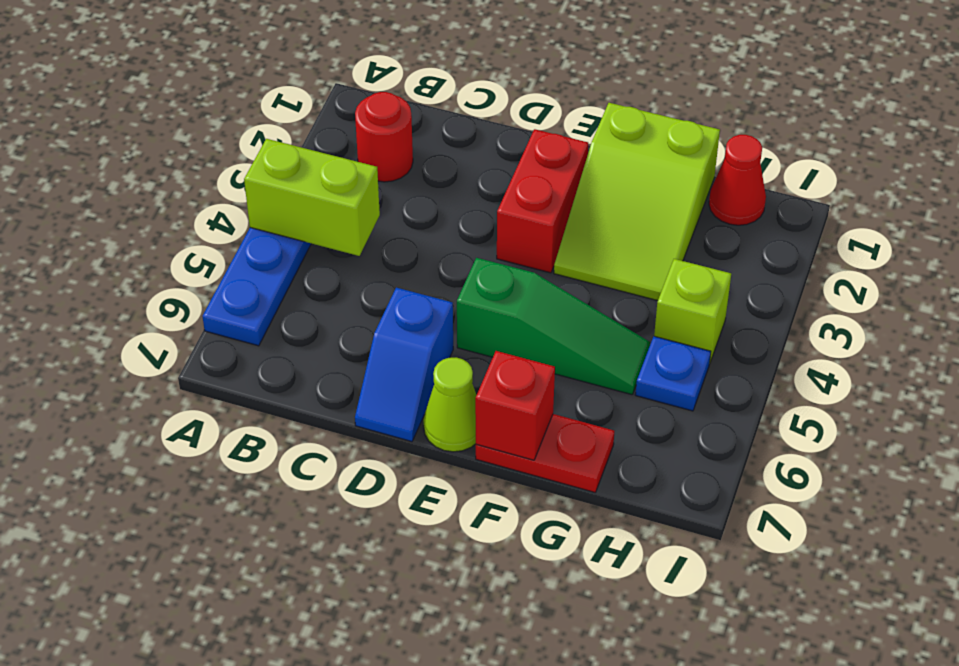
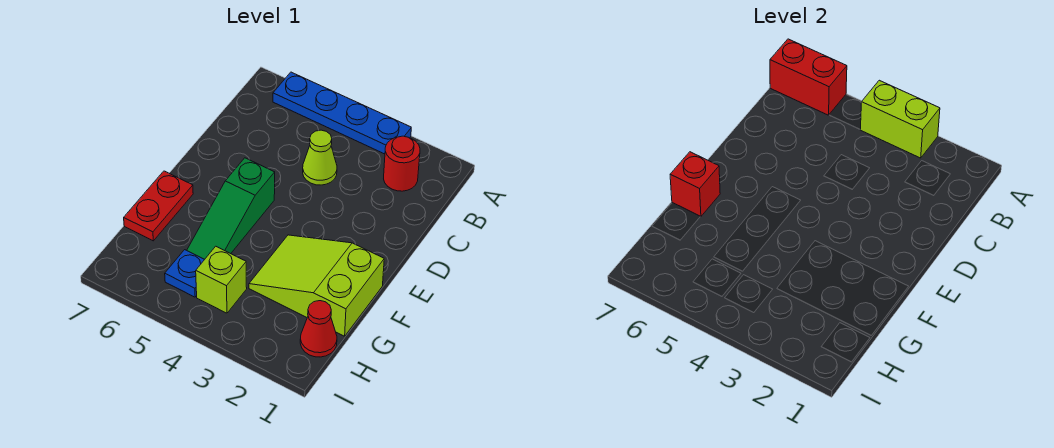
lime 1x2 brick [244,139,380,256] -> lime 1x2 brick turned to [860,80,940,158]
blue 1x2 slope [355,288,453,442] -> none
red 1x2 brick [497,129,588,273] -> red 1x2 brick moved to [770,39,847,115]
lime 1x1 cone [423,358,476,452] -> lime 1x1 cone moved to [303,130,337,185]

